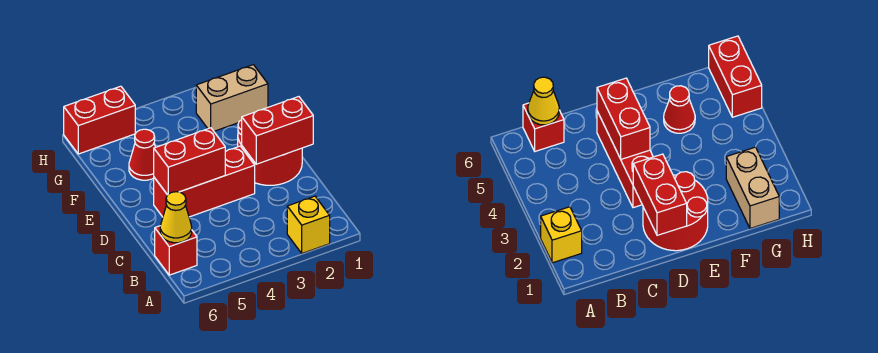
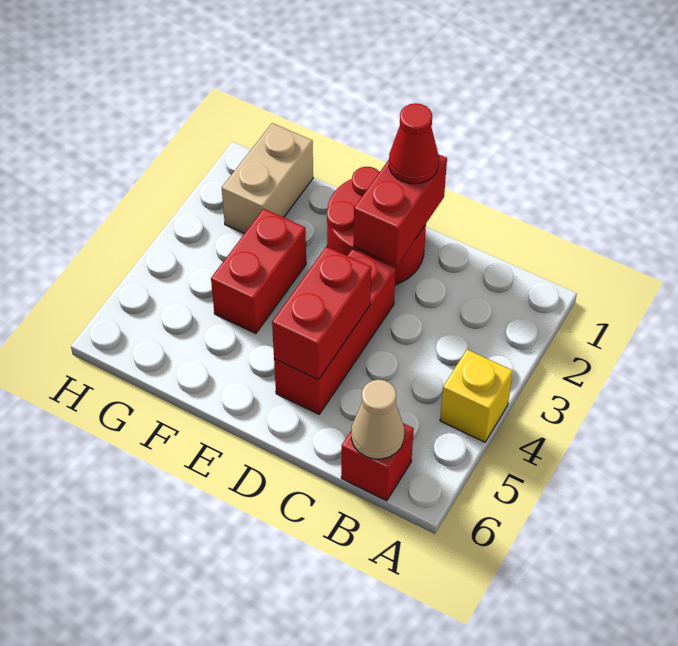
yellow 1x1 brick [287,196,330,253] -> yellow 1x1 brick moved to [440,349,513,442]
yellow 1x1 cone [160,192,192,243] -> tan 1x1 cone [351,380,404,459]
red 1x1 cone [129,129,155,180] -> red 1x1 cone moved to [389,103,439,184]
red 1x2 brick [64,86,135,154] -> red 1x2 brick moved to [211,209,306,334]

